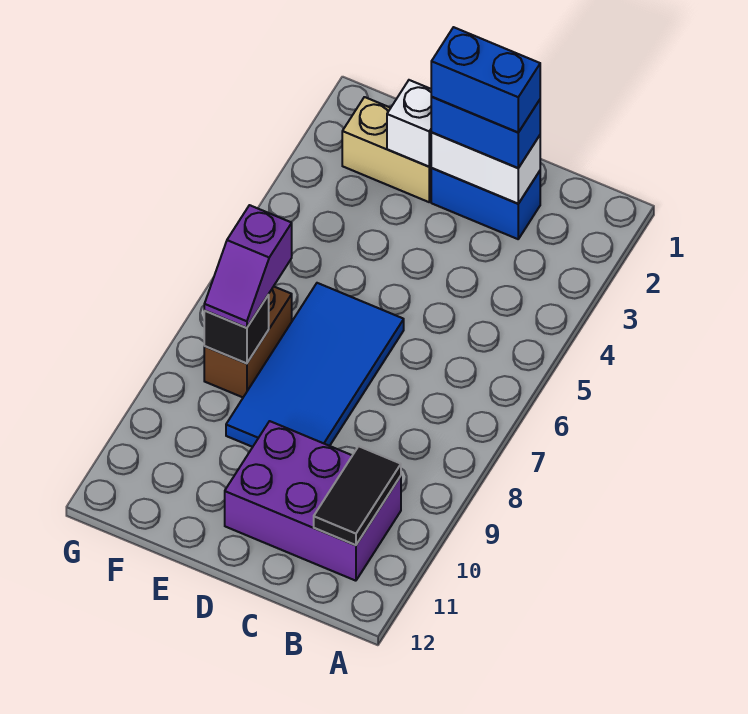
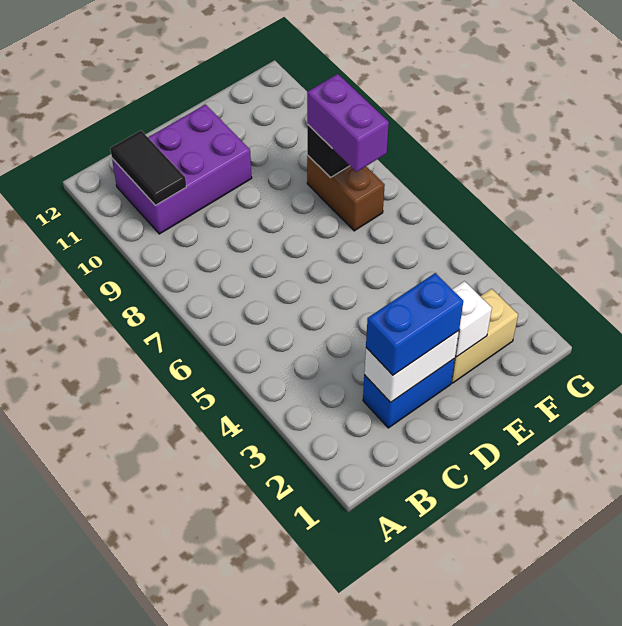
blue 1x2 brick [431,27,540,132] -> none
blue 2x4 tile [226,283,404,447] -> none
purple 1x2 slope [204,205,292,328] -> purple 1x2 brick [307,74,389,172]

